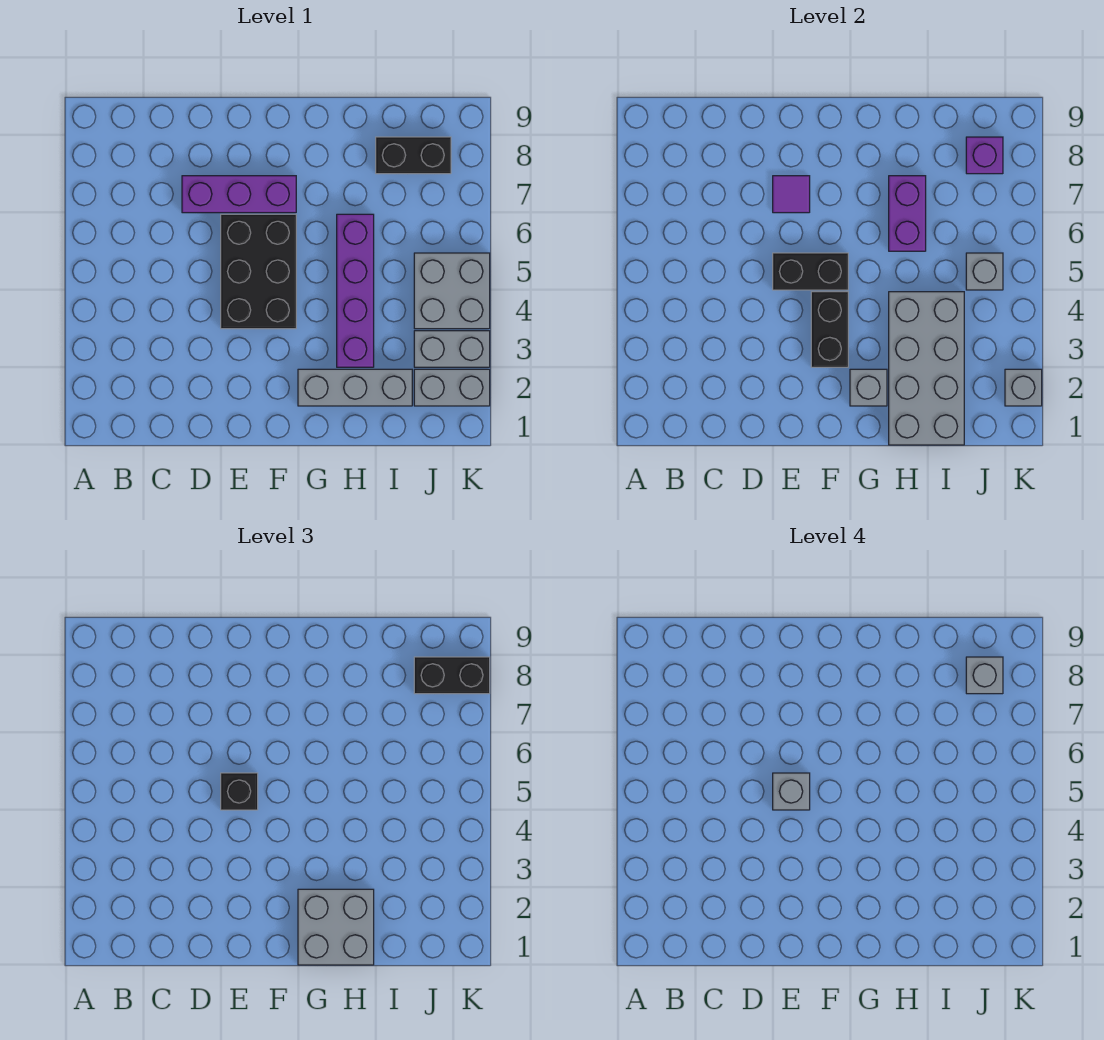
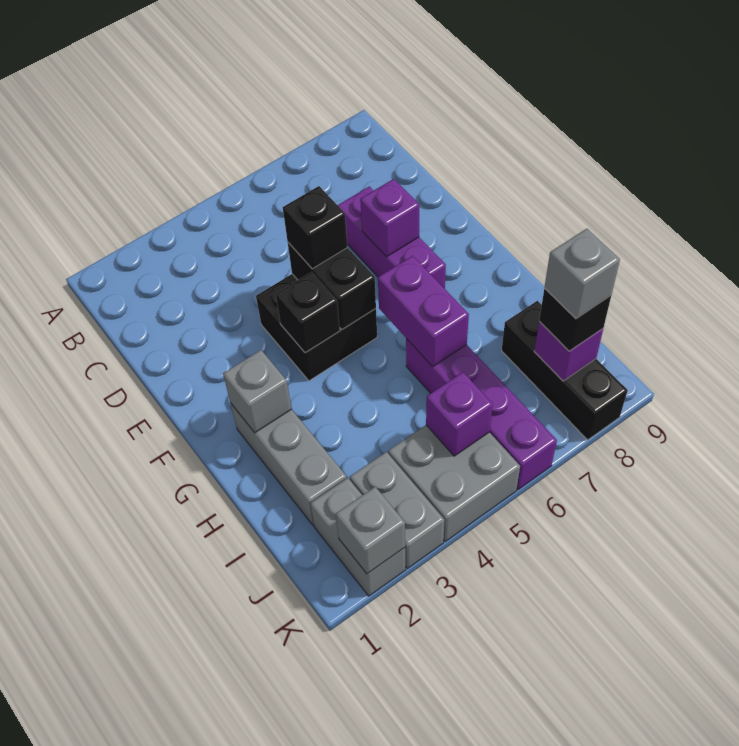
black 2x3 brick [221,214,296,329] -> black 2x2 brick [256,274,377,381]
grey 1x1 brick [773,773,810,810] -> none
purple 1x1 tile [773,176,810,213] -> purple 1x1 brick [360,179,419,257]
black 1x2 brick [811,292,848,367] -> black 1x1 brick [276,272,340,353]
grey 2x2 brick [298,889,374,965] -> none
grey 2x4 brick [889,292,964,445] -> none
purple 1x4 brick [337,214,374,367] -> purple 1x4 brick turned to [406,339,557,490]
purple 1x2 brick [889,176,926,251] -> purple 1x2 brick turned to [378,256,469,367]
black 1x2 brick [376,137,451,174] -> black 1x3 brick [502,301,628,440]
grey 1x1 brick [966,253,1003,290] -> purple 1x1 brick [426,372,493,456]
black 1x2 brick [414,657,490,694] -> black 1x1 brick [539,288,611,351]

